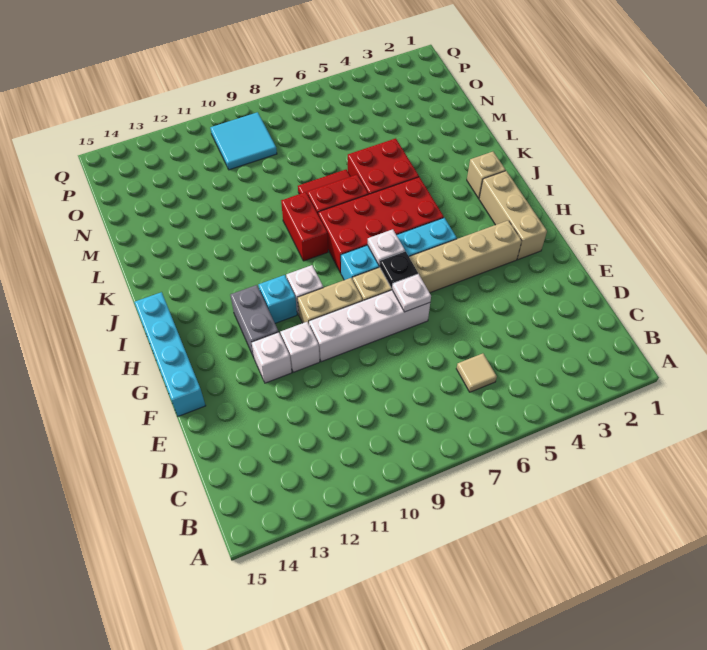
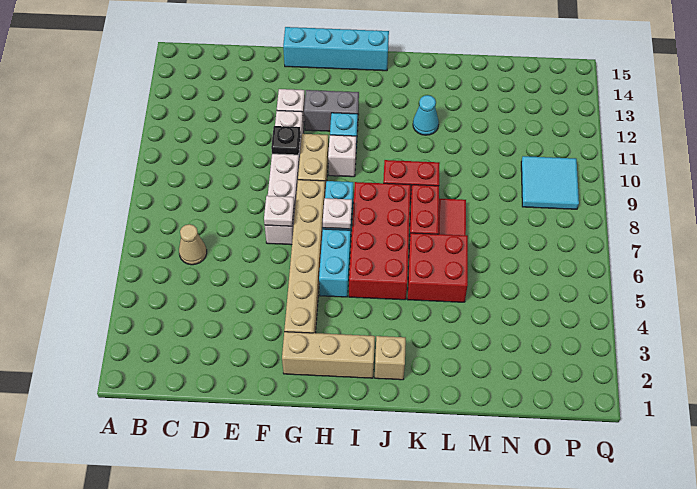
tan 1x1 tile [456,353,497,392] -> tan 1x1 cone [179,224,207,265]
black 1x1 plate [380,251,418,288] -> black 1x1 plate moved to [271,126,301,155]
none -> cyan 1x1 cone [413,95,439,135]

